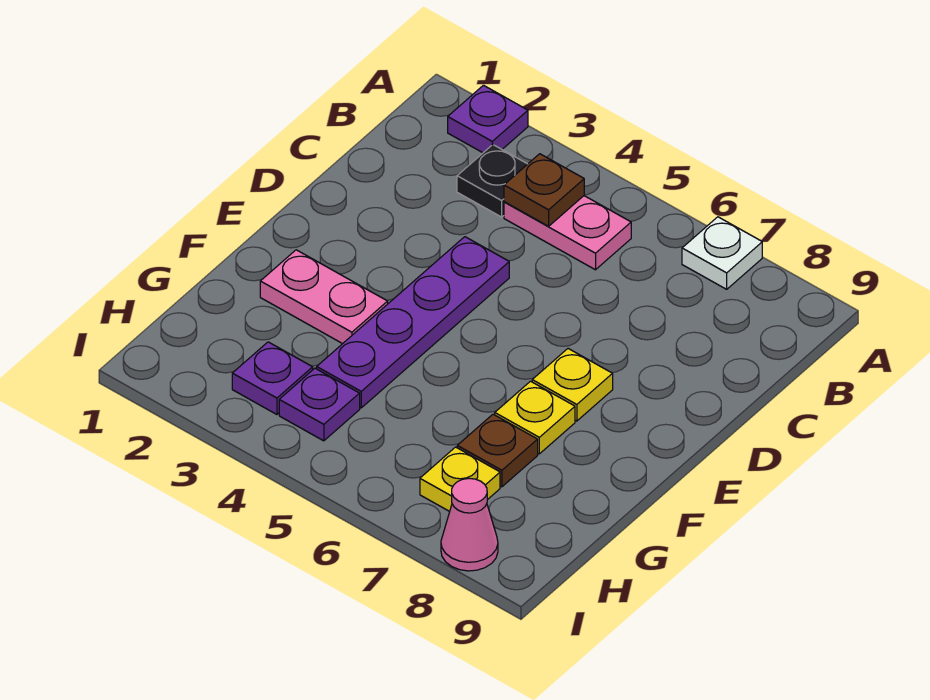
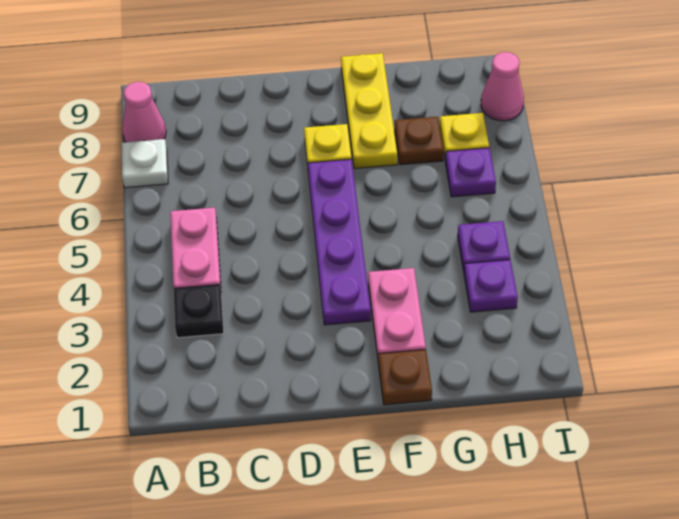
purple 1x1 plate [448,85,528,153] -> purple 1x1 plate moved to [445,148,496,197]
none -> pink 1x1 cone [122,82,166,142]
brown 1x1 plate [504,154,584,226] -> brown 1x1 plate moved to [378,350,432,405]
purple 1x4 plate [317,237,509,408] -> purple 1x4 plate turned to [308,159,371,325]
yellow 1x1 plate [495,381,575,454] -> yellow 1x3 plate [341,53,398,169]

